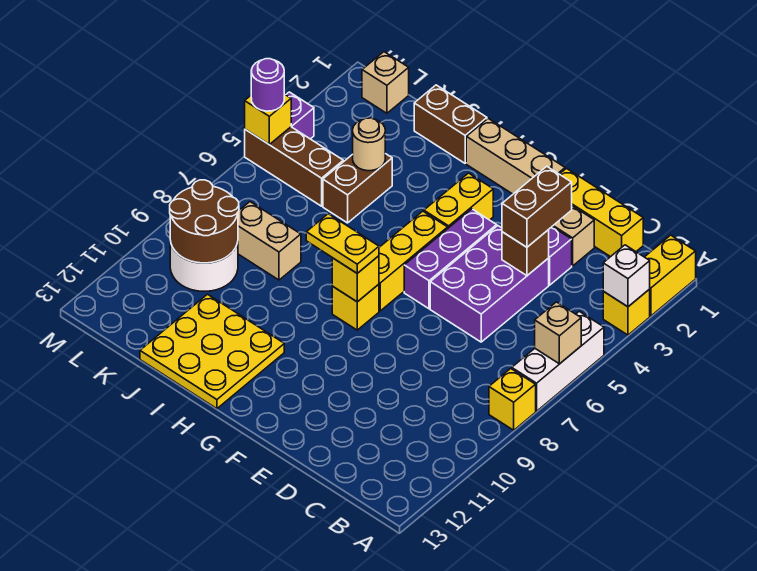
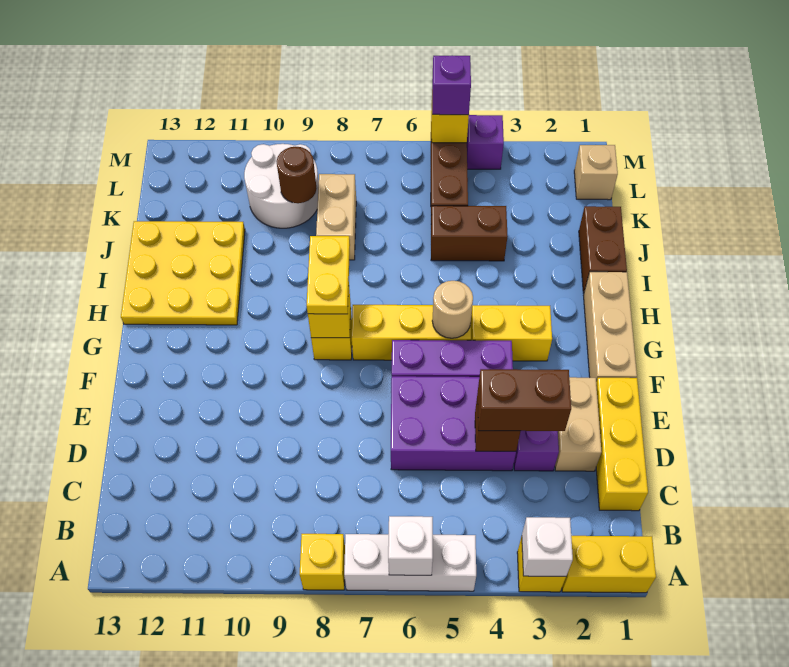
tan 1x1 brick [535,302,581,364] -> white 1x1 brick [388,516,433,575]
tan 1x1 round brick [353,118,385,171] -> tan 1x1 round brick moved to [432,281,473,338]
brown 2x2 round brick [170,180,239,263] -> brown 1x1 round brick [277,147,317,203]
purple 1x1 round brick [251,59,284,111] -> purple 1x1 brick [432,55,471,115]

